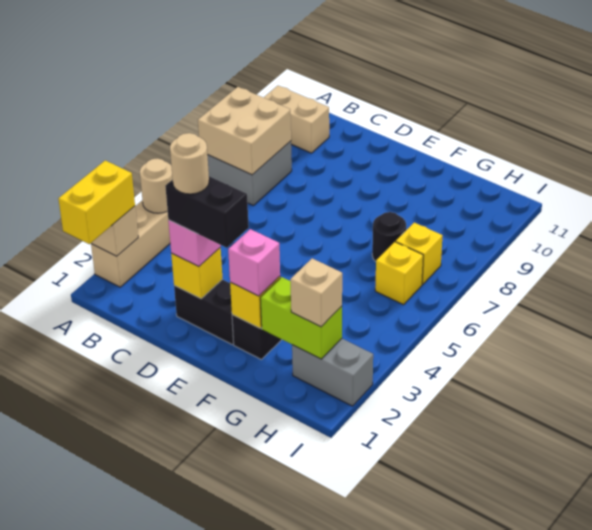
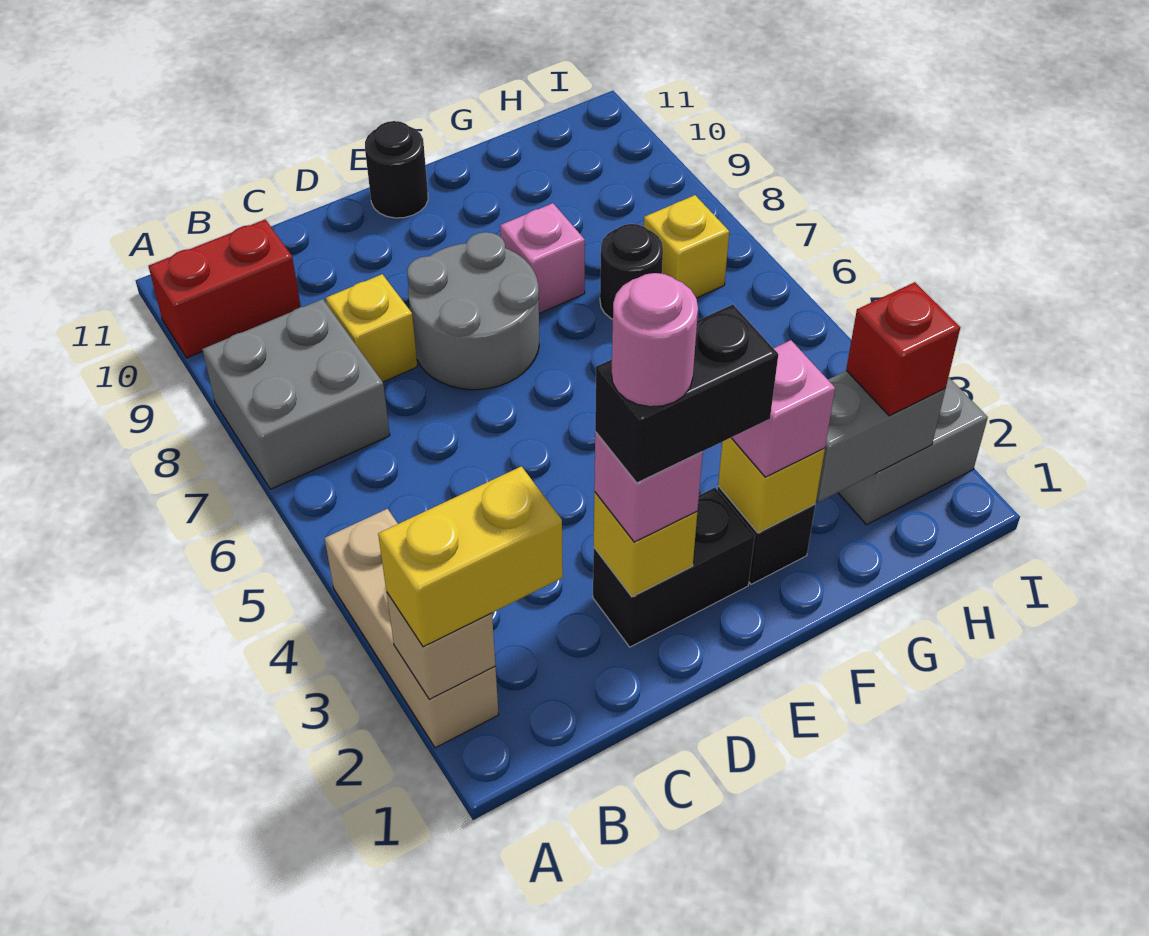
yellow 1x2 brick [58,160,135,244] -> yellow 1x2 brick turned to [378,466,563,647]
tan 1x1 round brick [140,158,172,213] -> none
tan 2x2 brick [198,87,291,175] -> none
tan 1x2 brick [264,86,329,153] -> red 1x2 brick [149,219,301,358]
tan 1x1 round brick [170,133,209,194] -> pink 1x1 round brick [612,273,698,407]
none -> grey 2x2 round brick [407,232,539,390]
none -> black 1x1 round brick [365,121,428,218]
none -> pink 1x1 brick [500,203,585,313]
lime 1x2 brick [260,277,342,359] -> grey 1x2 brick [816,371,946,502]
tan 1x1 brick [290,258,342,327] -> red 1x1 brick [846,282,960,416]
yellow 1x1 brick [375,242,423,305] -> yellow 1x1 brick moved to [326,274,418,382]

